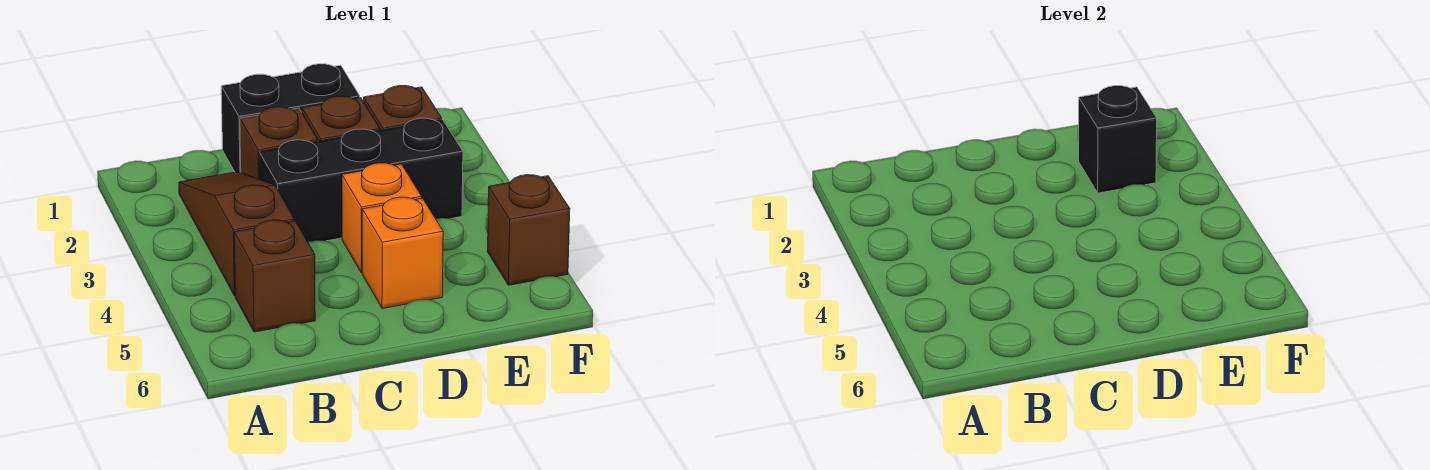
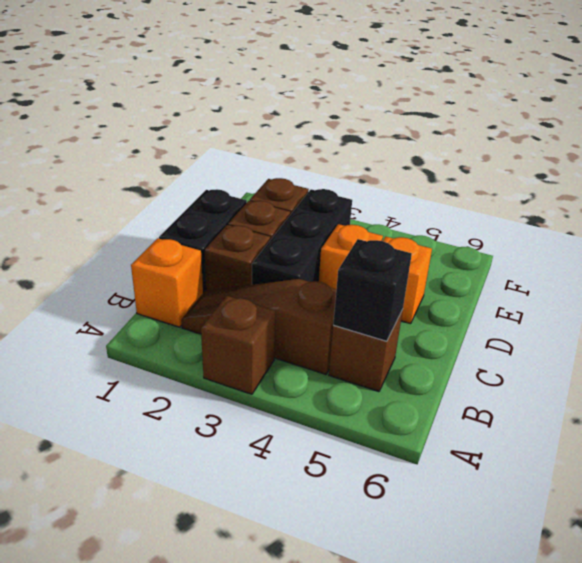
none -> orange 1x1 brick [131,238,203,327]
black 1x1 brick [1079,86,1157,193] -> black 1x1 brick moved to [333,239,412,341]
brown 1x1 brick [488,175,570,285] -> brown 1x1 brick moved to [201,296,276,394]

